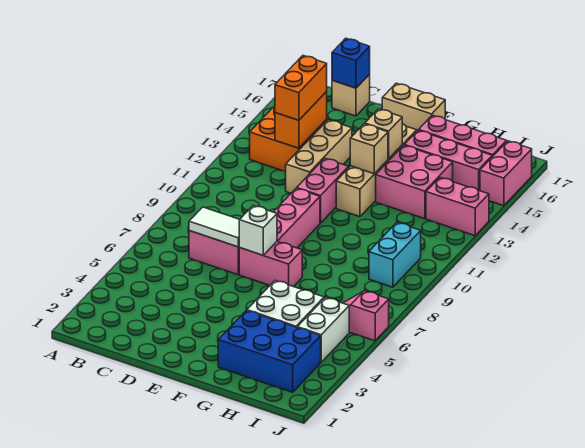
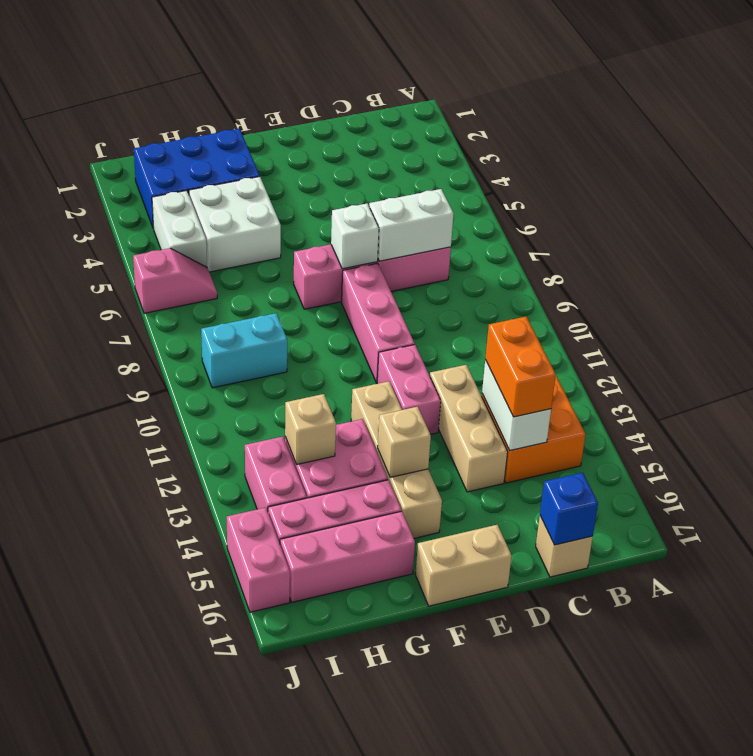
white 1x2 tile [189,207,240,247] -> white 1x2 brick [369,189,454,261]
orange 1x2 brick [275,92,327,148] -> white 1x2 brick [482,360,551,450]
tan 1x1 brick [350,124,388,174] -> tan 1x1 brick moved to [285,394,336,465]
cyan 1x2 brick [369,223,421,287] -> cyan 1x2 brick turned to [201,313,287,388]
pink 1x2 brick [426,178,489,236] -> pink 1x2 brick turned to [245,437,307,511]

